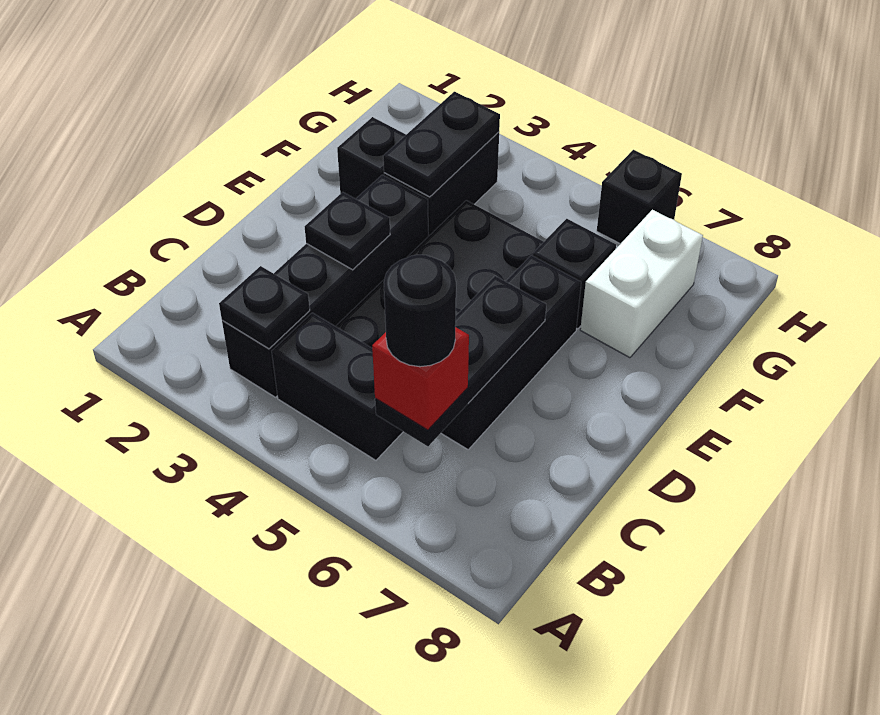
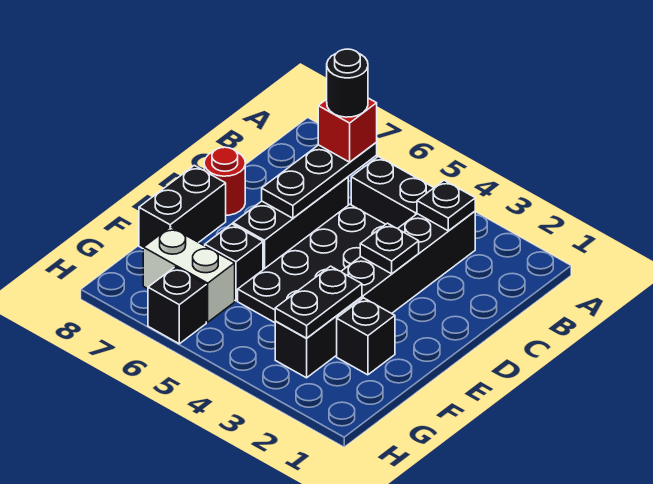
none -> red 1x1 round brick [204,147,245,215]
none -> black 1x2 brick [139,165,226,248]
white 1x2 brick [580,210,703,358] -> white 1x2 brick turned to [143,227,235,322]

